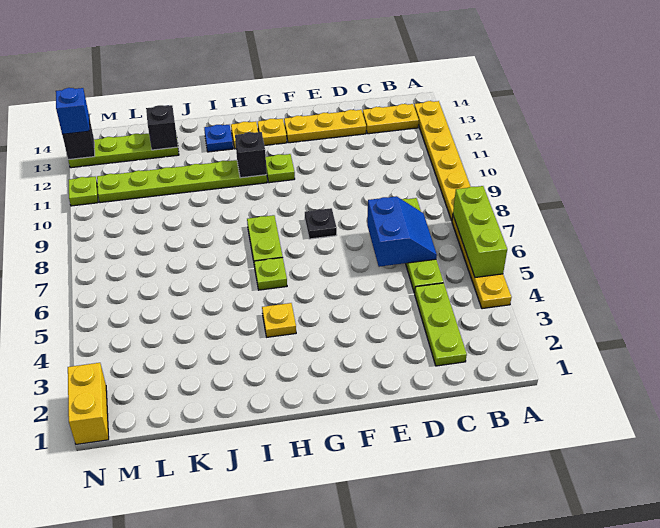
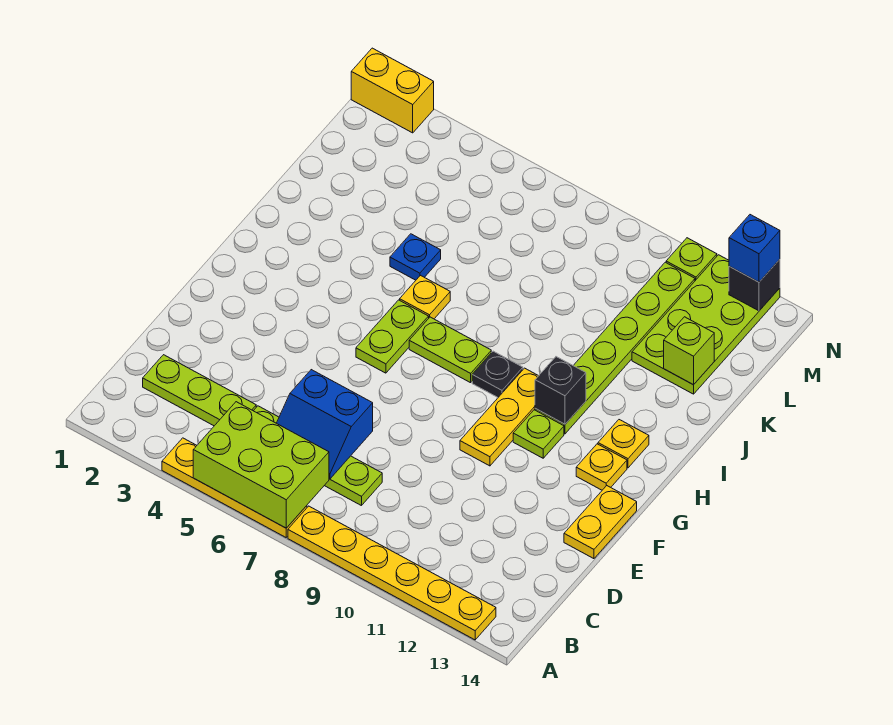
lime 1x3 brick [453,186,507,277] -> lime 2x3 brick [193,402,329,528]
yellow 1x2 plate [363,104,419,134] -> yellow 1x2 plate moved to [564,486,637,559]
yellow 1x3 plate [284,110,366,143] -> yellow 1x3 plate moved to [460,368,538,466]
black 1x1 plate [305,208,337,239] -> black 1x1 plate moved to [472,351,523,397]
yellow 1x1 plate [262,303,296,337] -> yellow 1x1 plate moved to [400,276,450,319]
lime 1x1 plate [254,258,287,290] -> lime 1x2 plate [356,300,429,373]
blue 1x1 plate [204,125,233,152] -> blue 1x1 plate moved to [390,234,441,280]
lime 1x4 plate [68,133,179,168] -> lime 2x4 plate [632,255,780,394]
black 1x1 brick [146,105,178,150] -> lime 1x1 brick [664,317,714,385]

